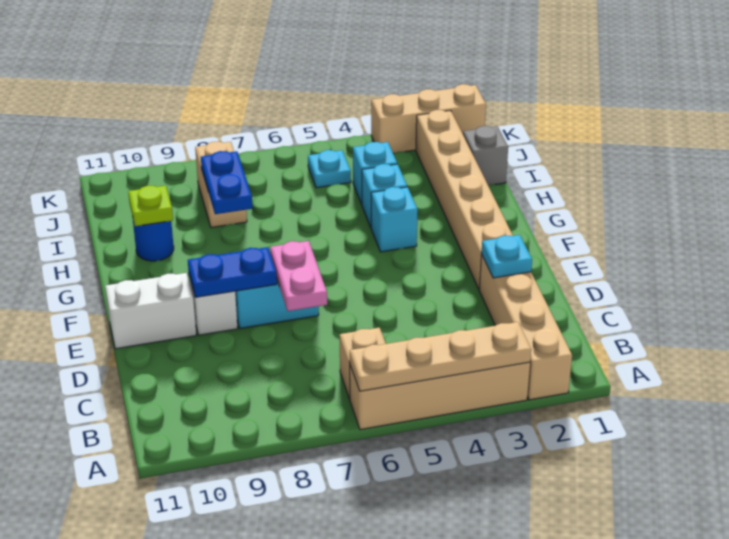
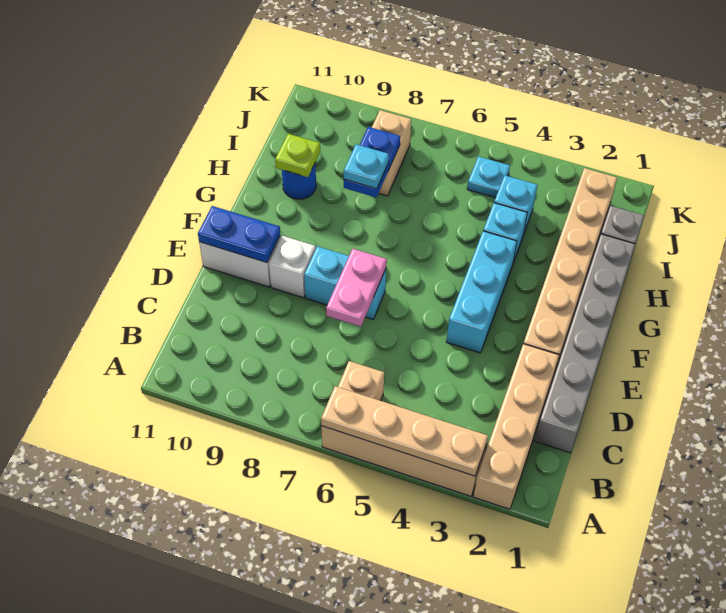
none -> grey 1x6 brick [535,234,635,453]
cyan 1x1 plate [482,235,532,278] -> cyan 1x1 plate moved to [344,144,389,189]
blue 1x2 plate [188,247,277,297] -> blue 1x2 plate moved to [198,206,280,263]
cyan 1x1 brick [371,187,418,252] -> cyan 1x3 brick [446,231,517,353]
tan 1x3 brick [371,84,486,153] -> none

